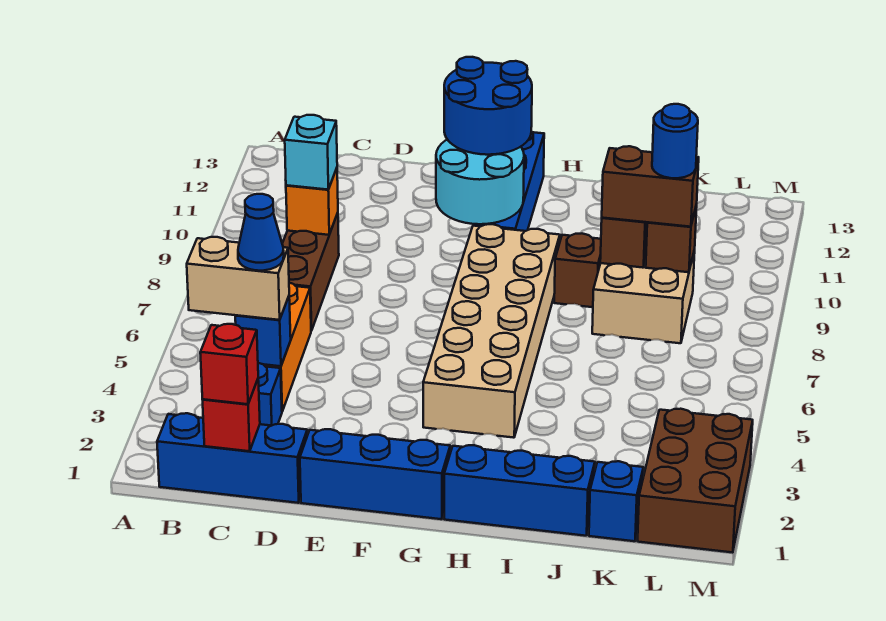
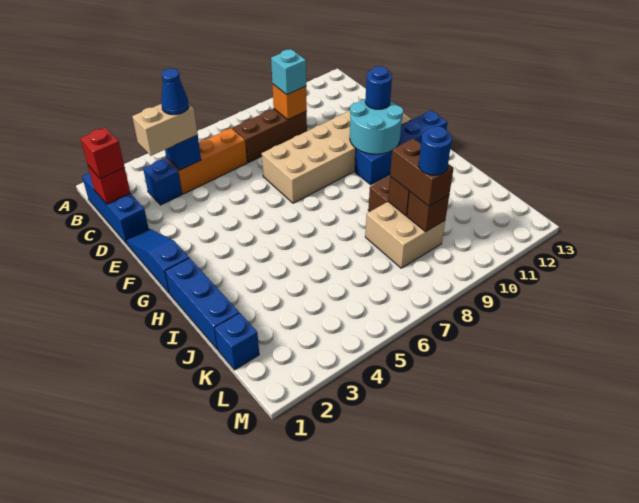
tan 1x2 brick [187,237,289,320] -> tan 1x2 brick turned to [132,104,198,156]
blue 1x3 brick [300,429,450,519] -> blue 1x3 slope [126,229,189,293]
blue 2x2 round brick [444,57,532,155] -> blue 1x1 round brick [365,66,392,109]
tan 2x6 brick [423,224,560,438] -> tan 2x6 brick moved to [262,111,412,203]
brown 2x3 brick [638,409,753,553] -> none

